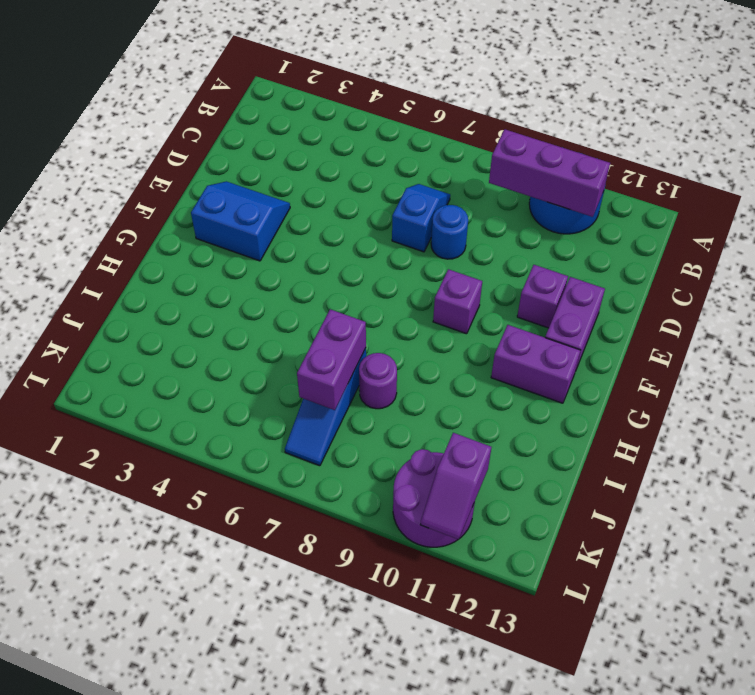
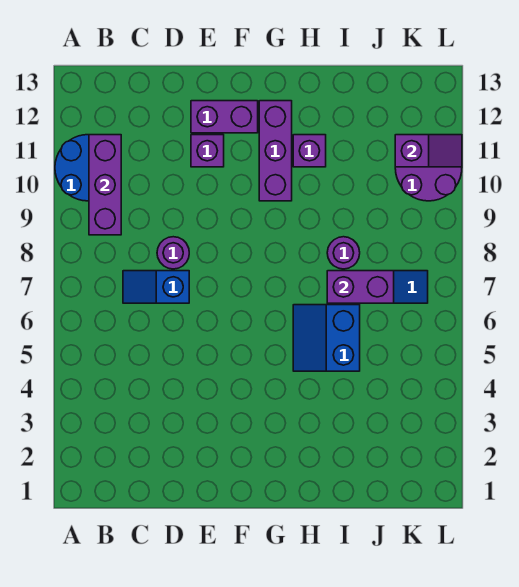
blue 1x1 round brick [431,205,468,259] -> purple 1x1 round brick [157,237,189,269]
blue 2x2 slope [191,181,290,261] -> blue 2x2 slope moved to [293,305,360,371]
purple 1x1 brick [433,269,482,334] -> purple 1x1 brick moved to [293,135,326,167]
purple 1x2 brick [491,325,581,403] -> purple 1x3 brick [259,101,292,201]

